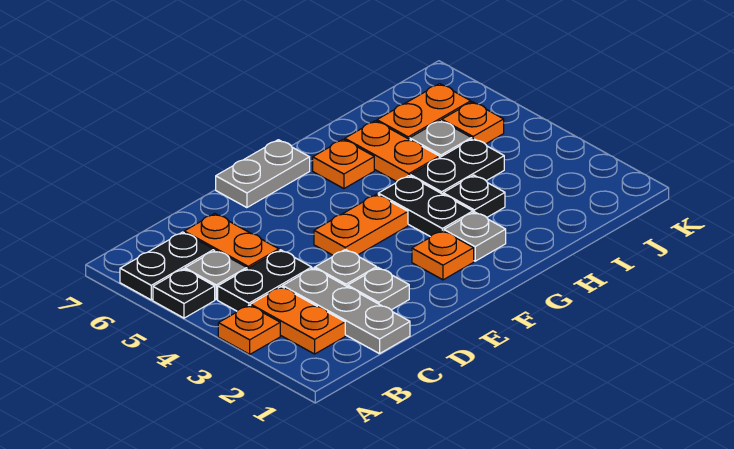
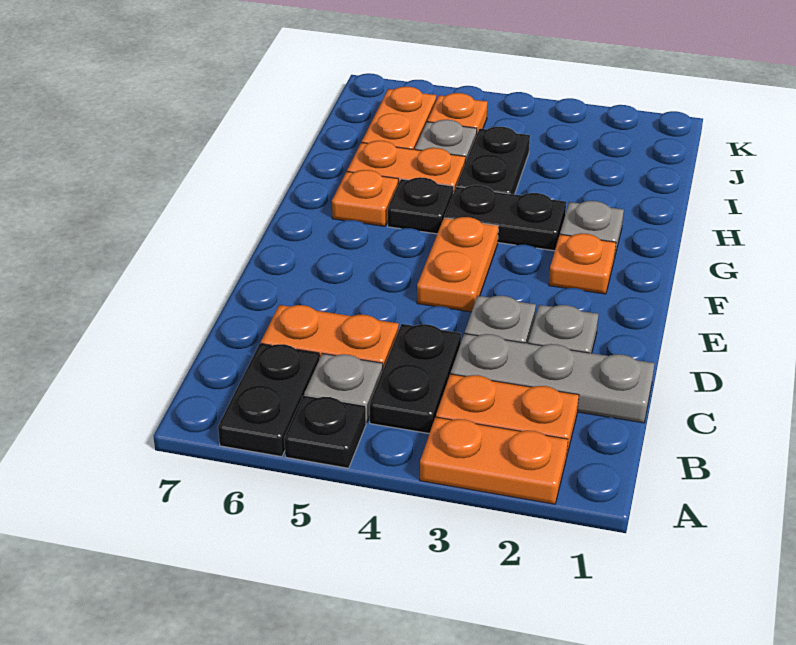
orange 1x1 plate [218,305,280,354] -> orange 1x2 plate [420,417,568,504]
grey 1x2 plate [216,140,310,208] -> none
black 1x1 plate [443,175,505,217] -> black 1x1 plate moved to [388,177,454,234]

